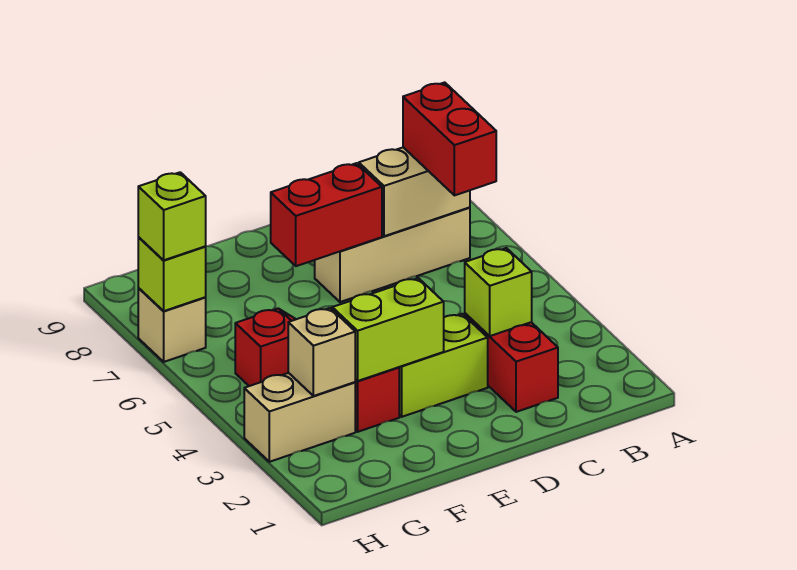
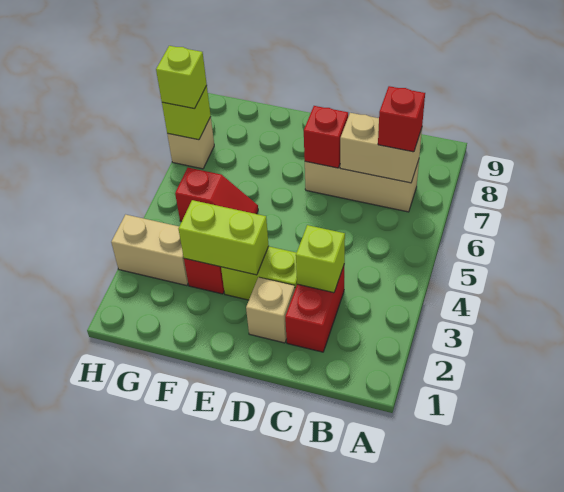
red 1x2 brick [403,82,496,195] -> red 1x1 brick [378,86,425,152]
red 1x2 brick [271,163,382,266] -> red 1x1 brick [304,106,348,168]
tan 1x1 brick [288,308,355,396] -> tan 1x1 brick moved to [246,277,295,343]

